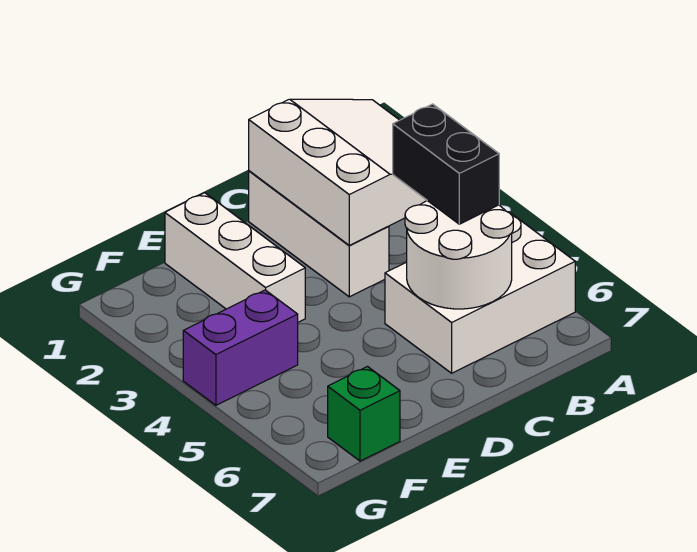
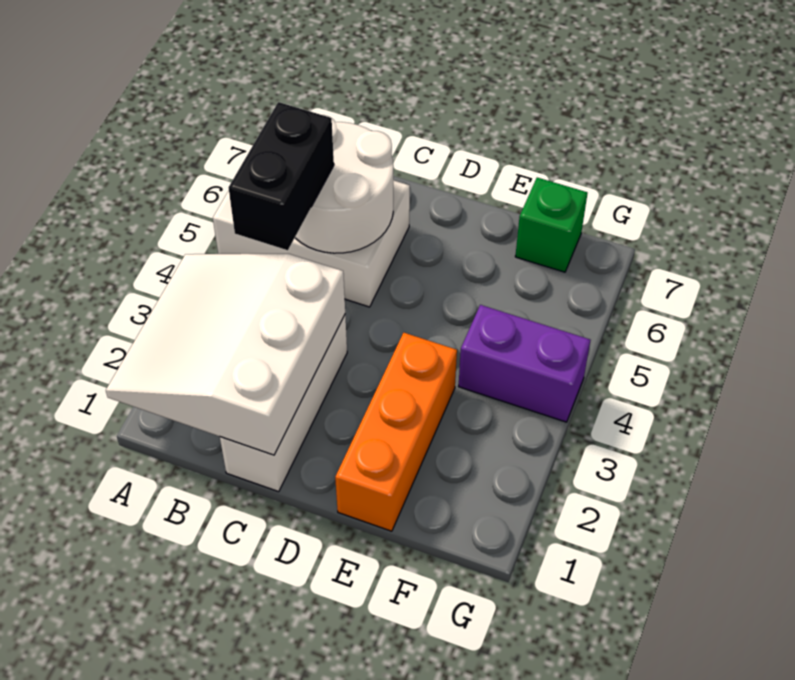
white 1x3 brick [165,193,305,322] -> orange 1x3 brick [335,332,457,531]

